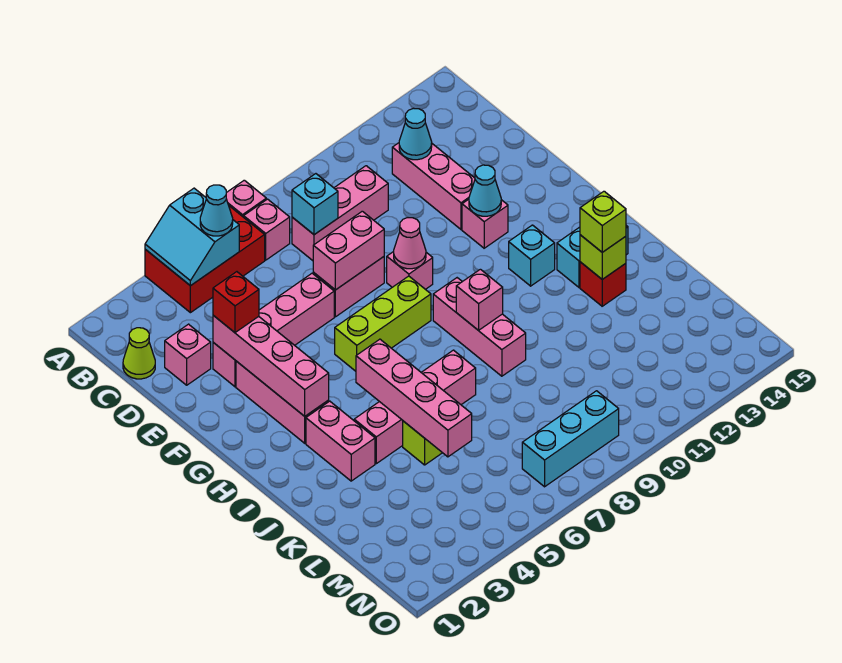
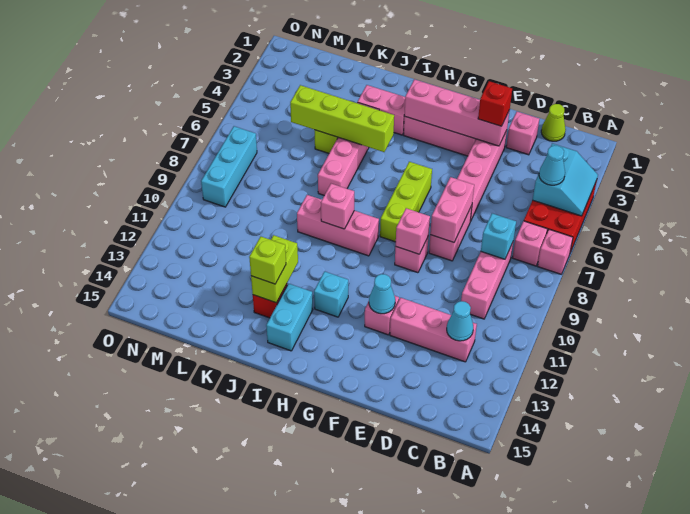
cyan 2x2 slope [145,188,239,286] -> cyan 2x2 slope turned to [533,144,598,216]
pink 1x1 cone [394,218,426,269] -> pink 1x1 brick [396,208,430,254]
pink 1x4 brick [356,339,472,457] -> lime 1x4 brick [290,85,394,152]
lime 1x1 brick [580,235,626,279] -> lime 1x2 brick [251,235,298,303]

